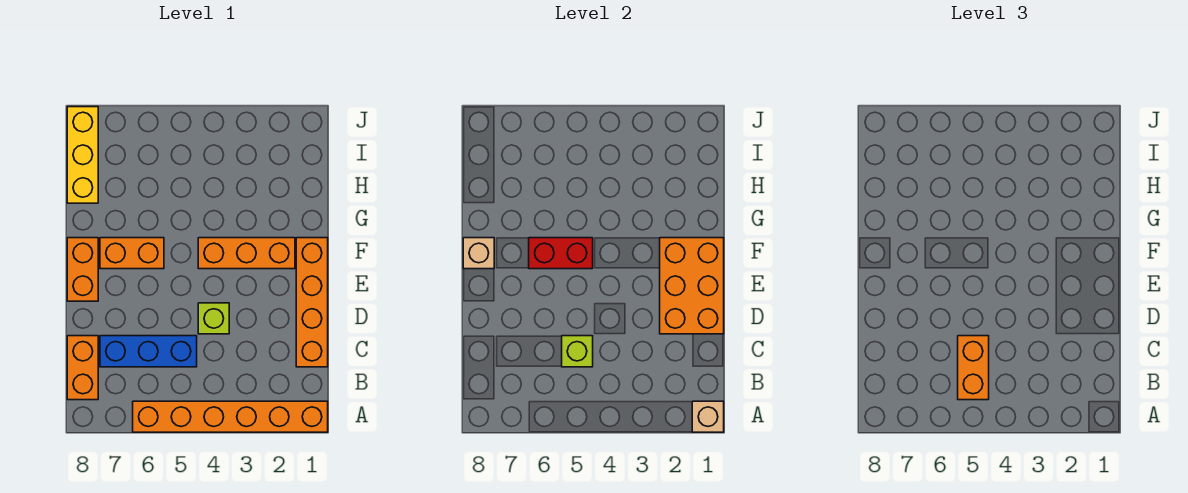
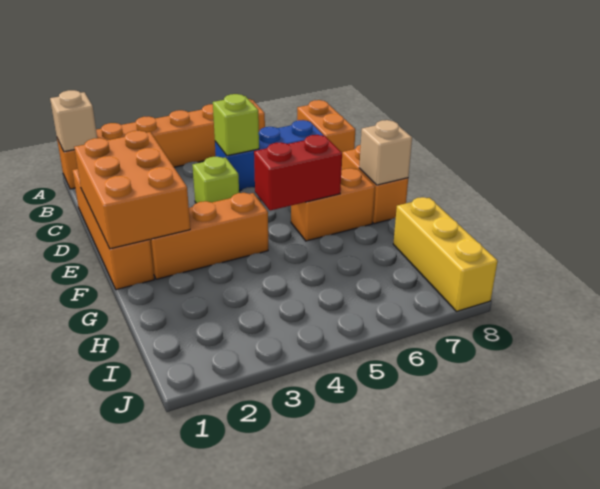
orange 1x2 brick [958,336,989,400] -> none

